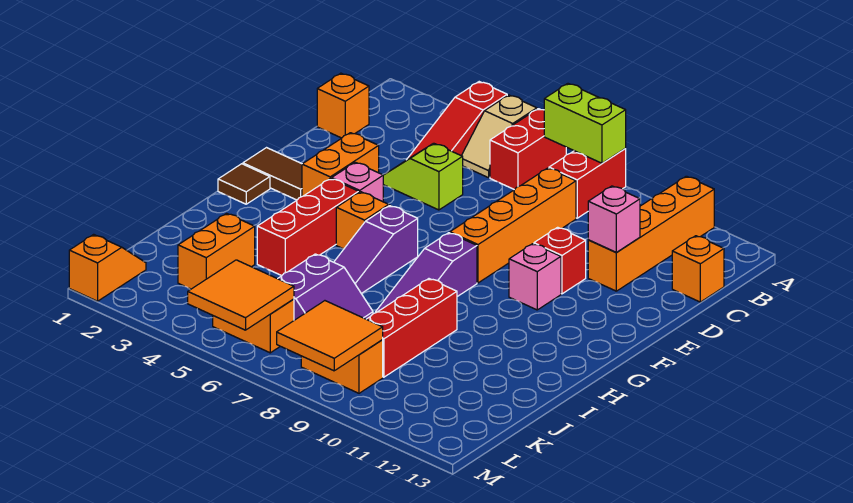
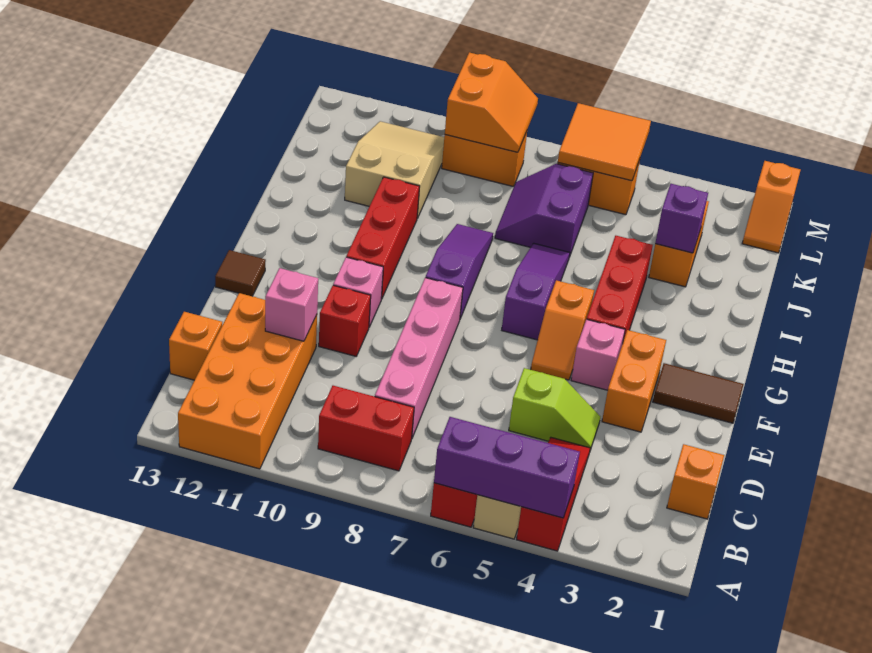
none -> purple 1x3 brick [434,417,580,518]
lime 1x2 brick [544,84,626,163] -> none
red 1x2 brick [549,149,626,218] -> red 1x2 brick turned to [318,386,414,471]
orange 1x4 brick [588,176,714,291] -> orange 2x4 brick [178,293,317,469]
orange 1x4 brick [450,168,576,283] -> pink 1x4 brick [375,278,463,438]
brown 1x1 tile [218,164,270,204] -> brown 1x1 tile moved to [215,250,266,296]
red 1x3 brick [367,279,457,377] -> red 1x3 brick moved to [346,177,420,299]
none -> purple 1x1 brick [655,184,708,253]
none -> tan 2x3 slope [345,121,444,218]
orange 2x2 tile [277,301,383,371] -> orange 2x2 slope [445,52,538,152]

